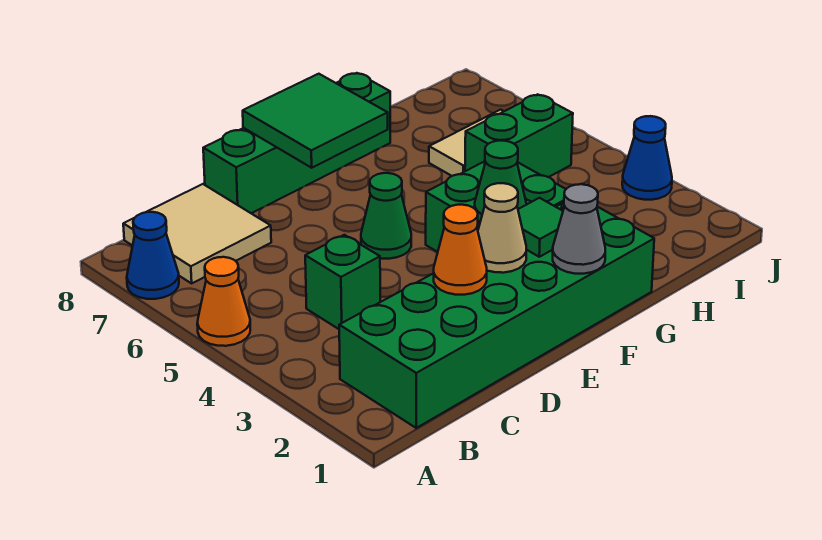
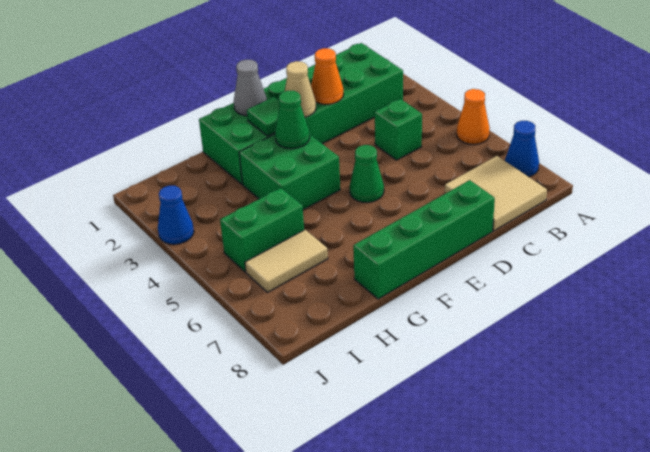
green 2x2 tile [243,74,388,168] -> none

